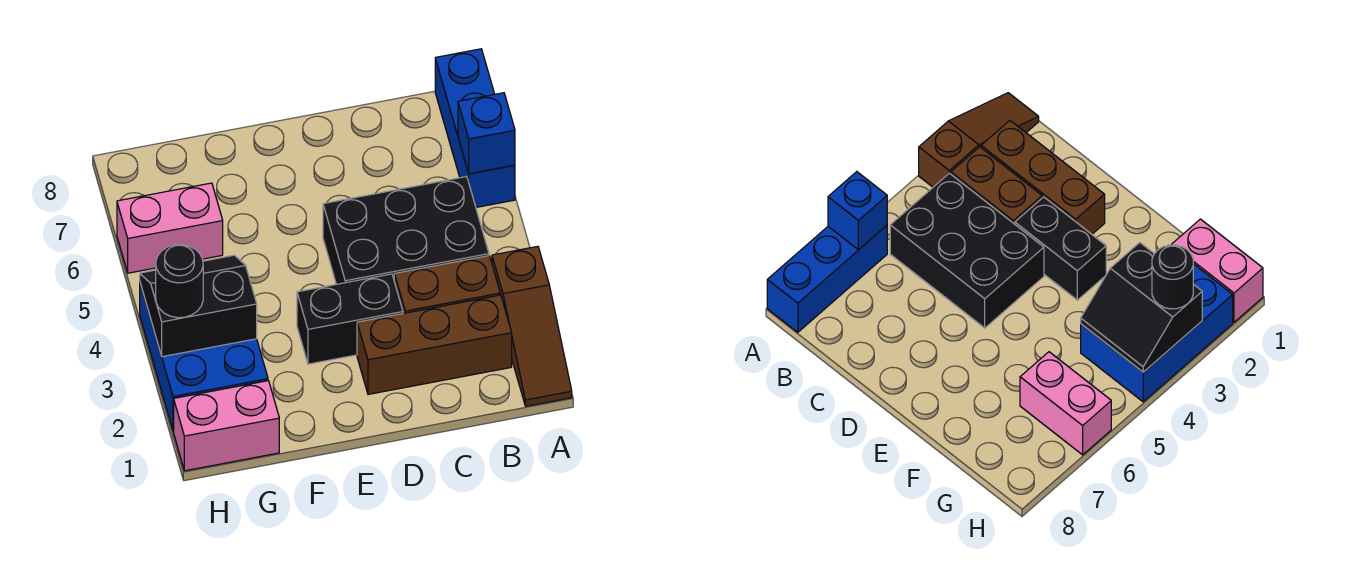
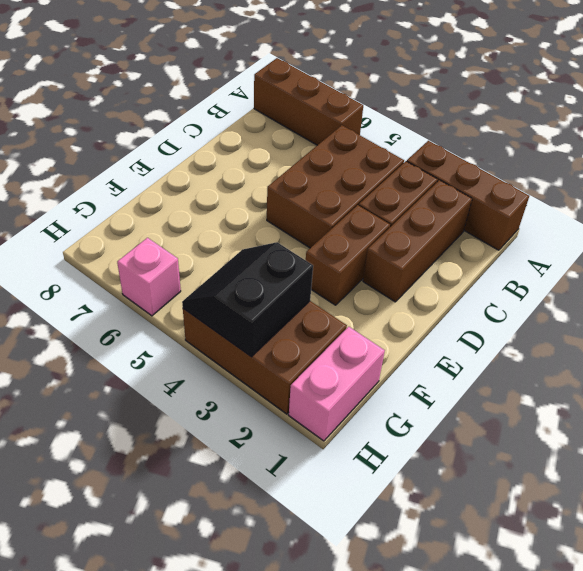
brown 1x3 slope [492,246,572,406] -> brown 1x3 brick [407,141,529,250]
blue 1x3 brick [435,49,515,207] -> brown 1x3 brick [254,58,363,145]
blue 1x1 brick [458,93,515,174] -> none
black 2x3 brick [323,177,489,284] -> brown 2x3 brick [267,125,404,248]
black 1x2 brick [297,274,403,364] -> brown 1x2 brick [306,205,390,305]
blue 2x3 brick [140,283,268,431] -> brown 2x3 brick [183,301,347,414]
pink 1x2 brick [117,183,223,273] -> pink 1x1 brick [117,238,181,316]
black 1x1 round brick [156,244,203,318] -> none

